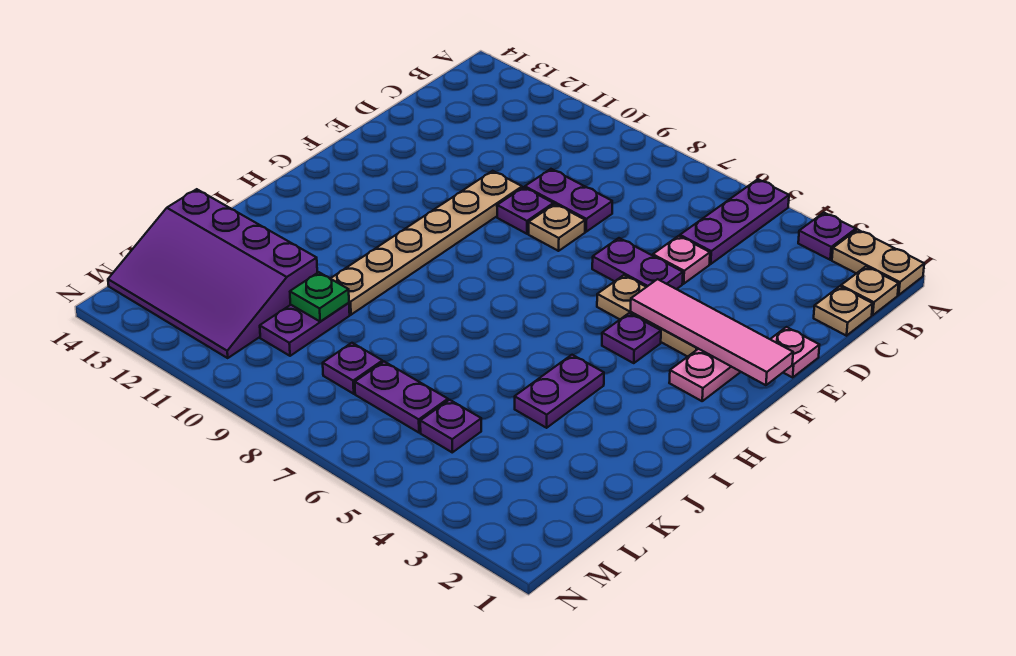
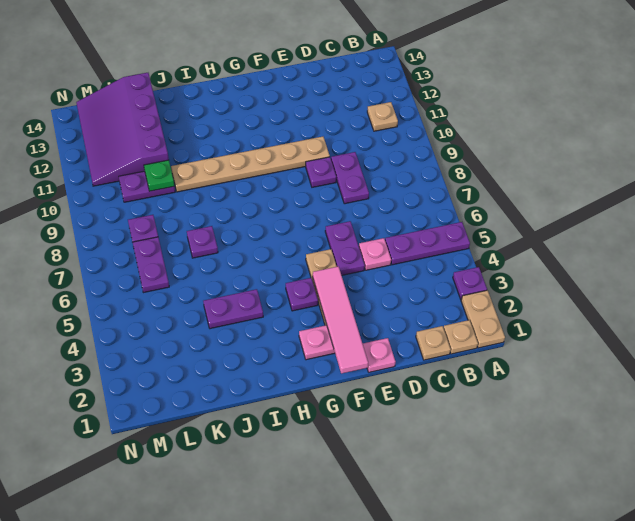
tan 1x1 plate [529,204,585,251] -> tan 1x1 plate moved to [367,102,398,131]
purple 1x1 plate [420,400,481,452] -> purple 1x1 plate moved to [187,226,218,258]

